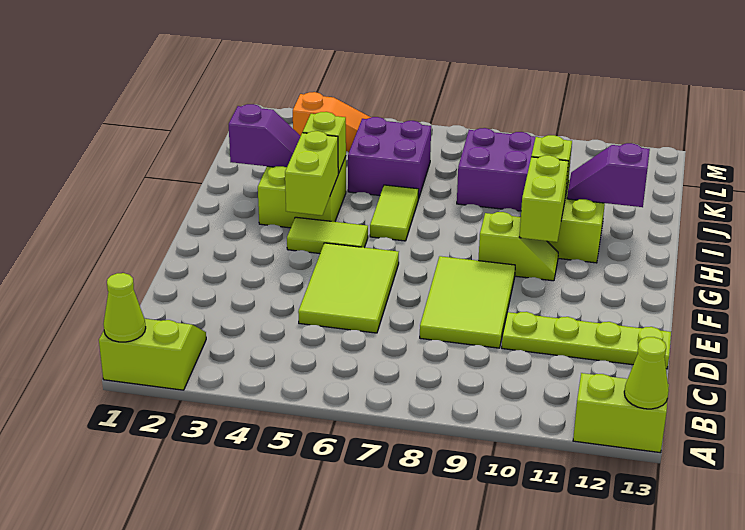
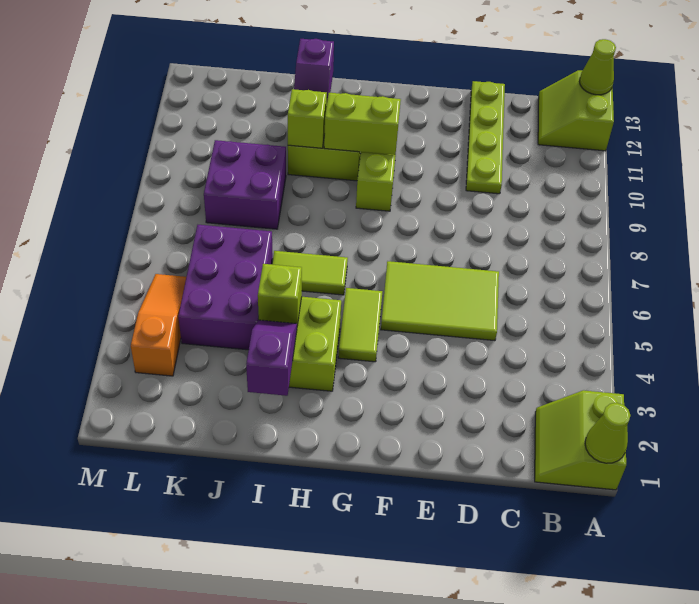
lime 2x3 tile [420,256,515,348] -> none
lime 1x2 brick [285,131,338,215] -> none
purple 2x2 brick [348,117,431,199] -> purple 2x3 brick [178,225,273,350]

